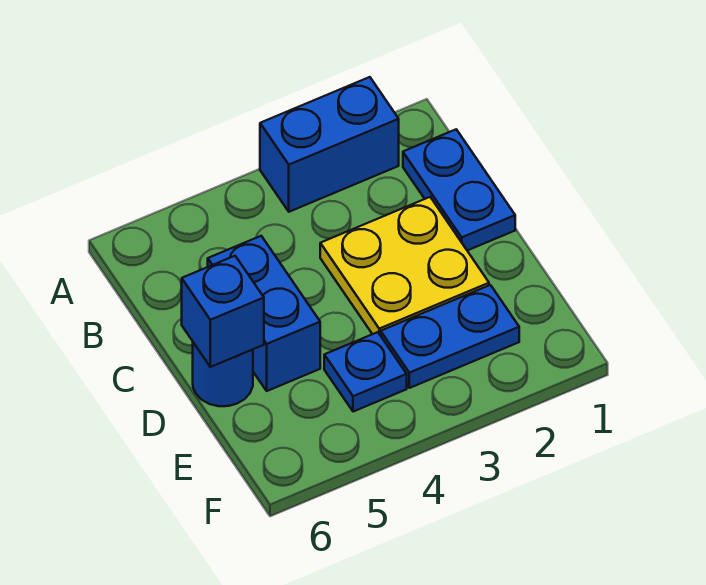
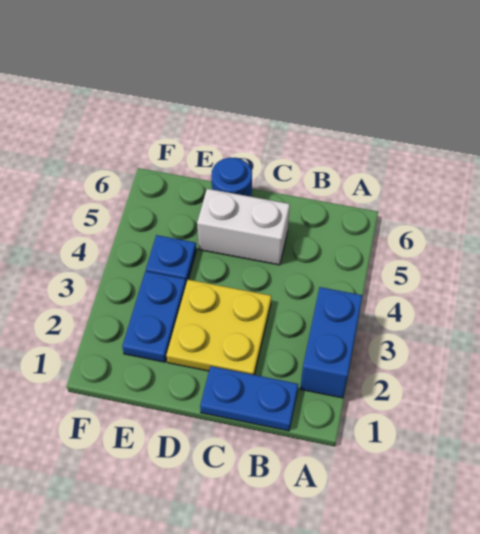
blue 1x2 brick [208,236,320,391] -> white 1x2 brick [197,189,290,265]
blue 1x1 brick [182,256,264,367] -> none

